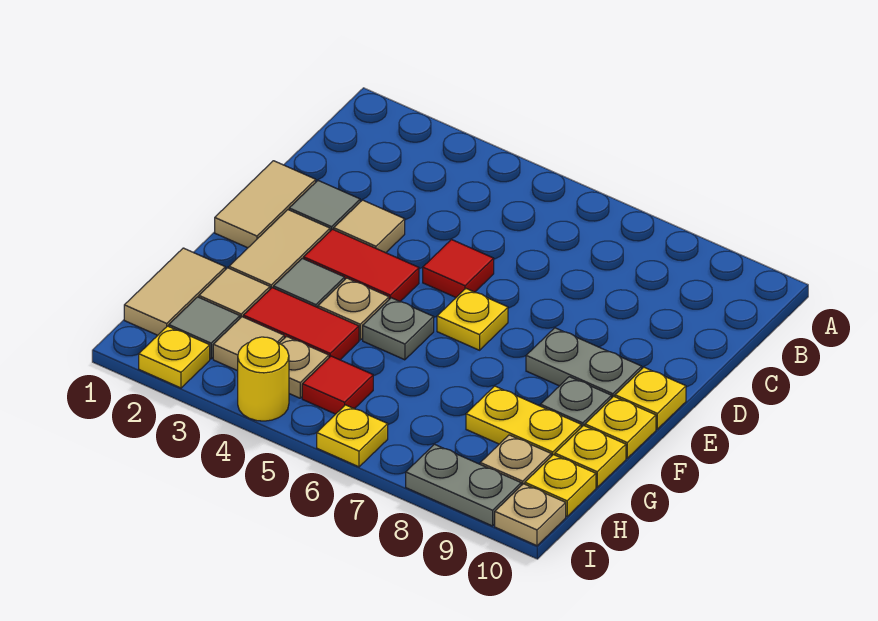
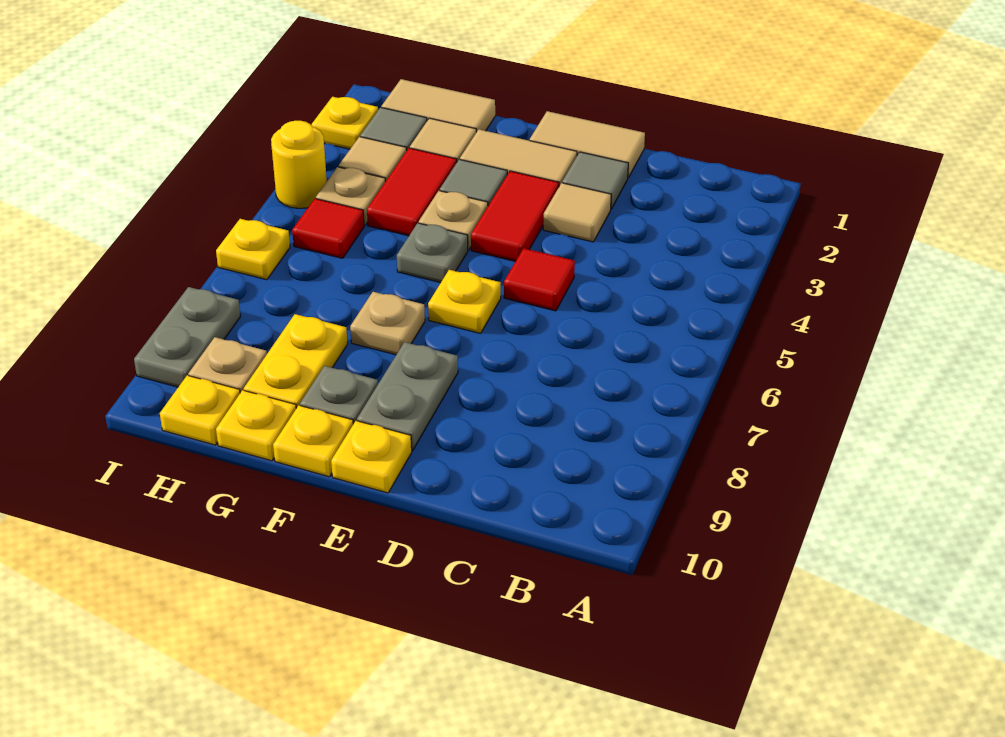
tan 1x1 plate [495,484,566,546] -> tan 1x1 plate moved to [350,292,425,355]

